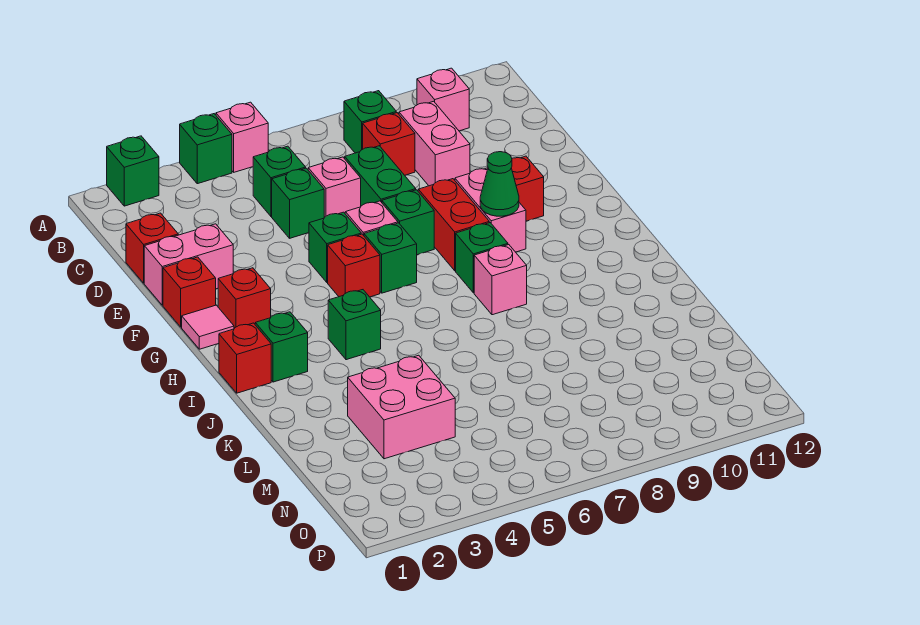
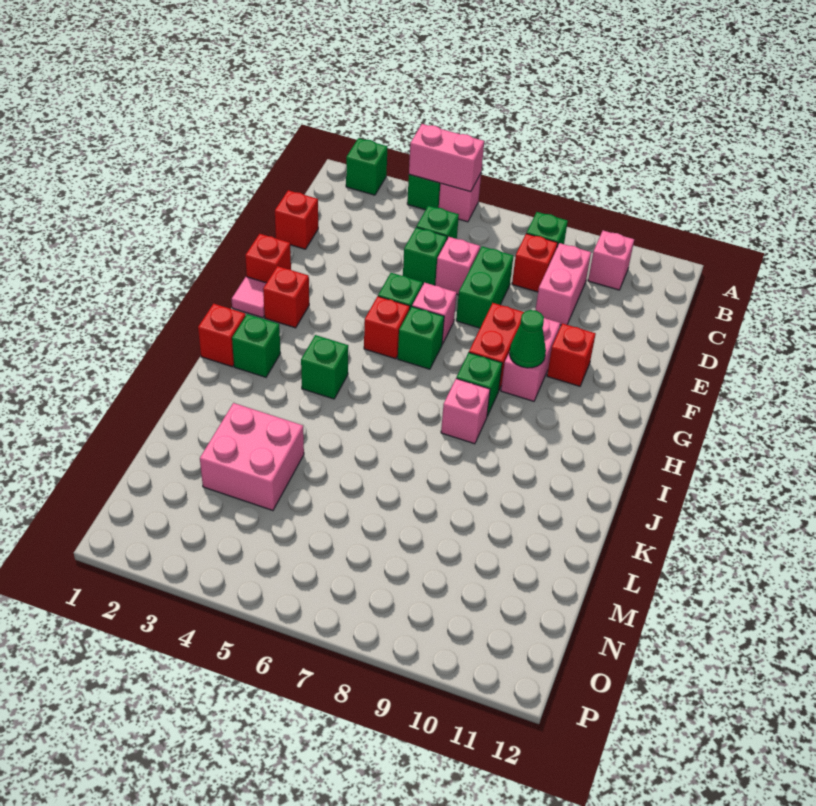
pink 1x2 brick [144,224,233,305] -> pink 1x2 brick moved to [409,124,484,192]
green 1x1 brick [382,190,434,255] -> none

